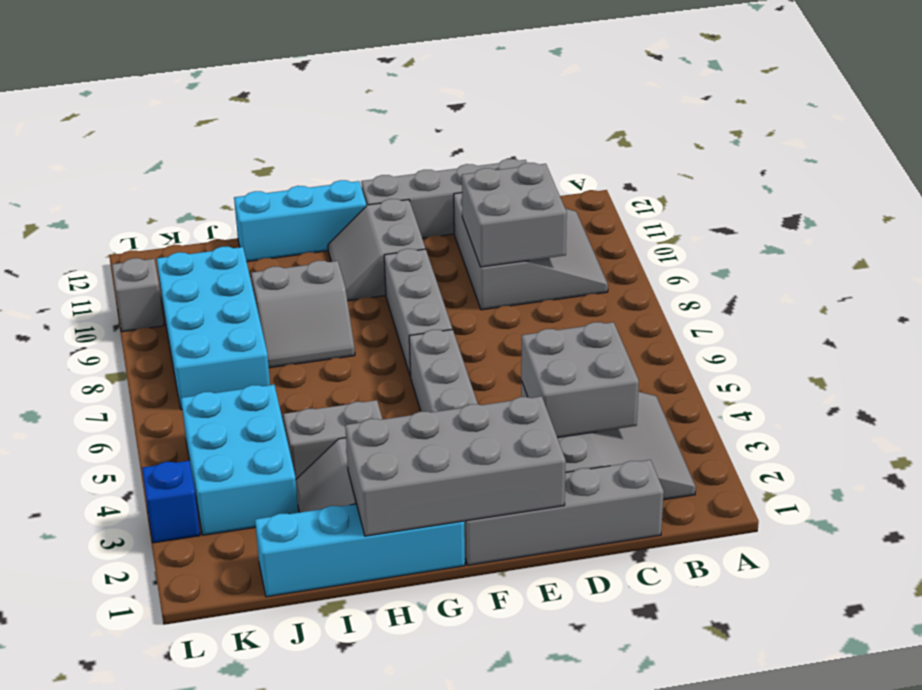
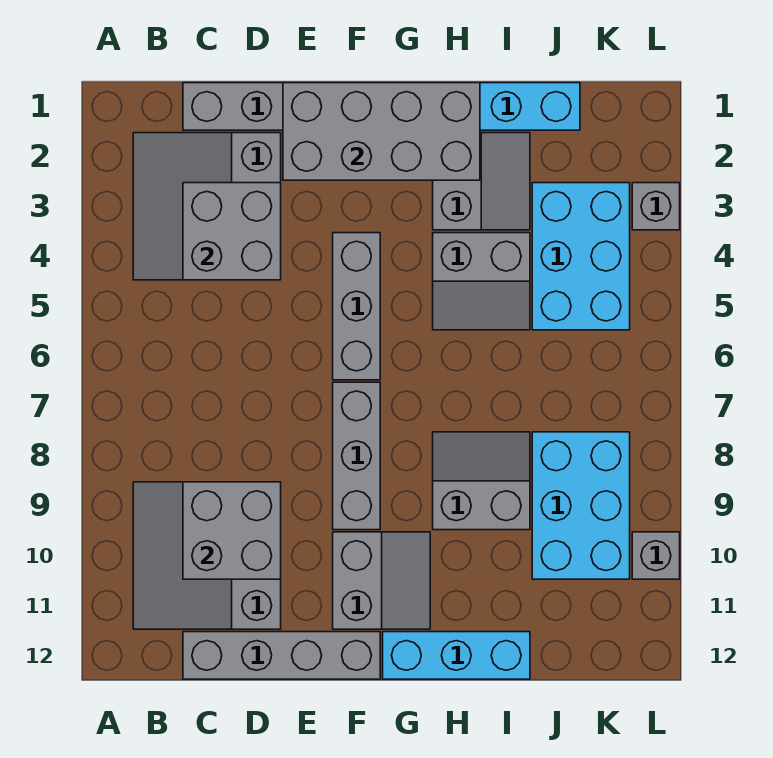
cyan 2x4 brick [157,247,270,410] -> cyan 2x3 brick [532,432,630,579]
blue 1x1 brick [142,461,200,543] -> grey 1x1 brick [632,183,680,230]

